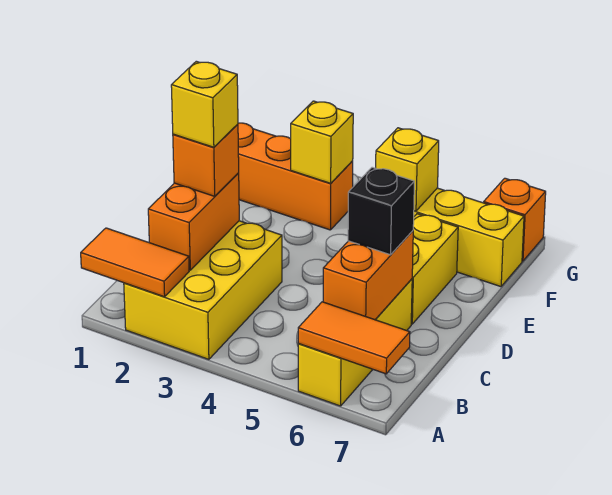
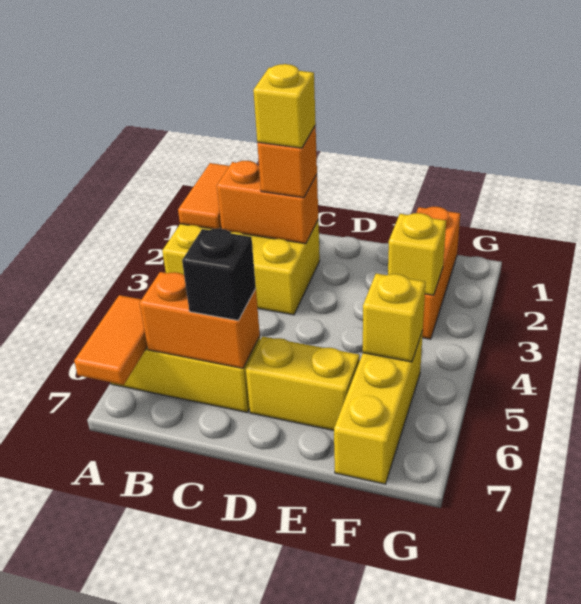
orange 1x1 brick [484,178,546,261] -> none

